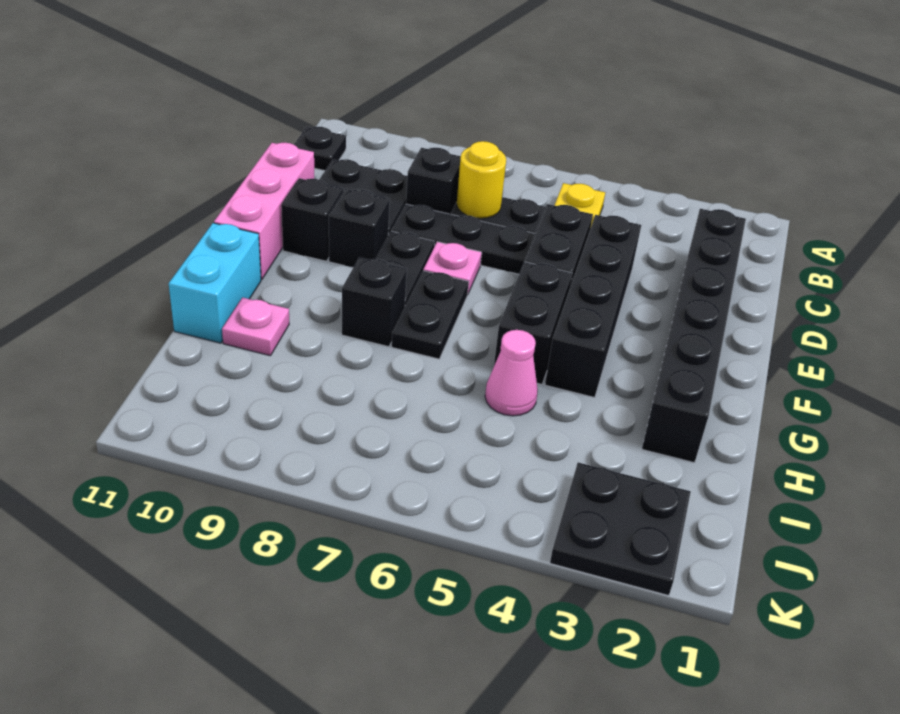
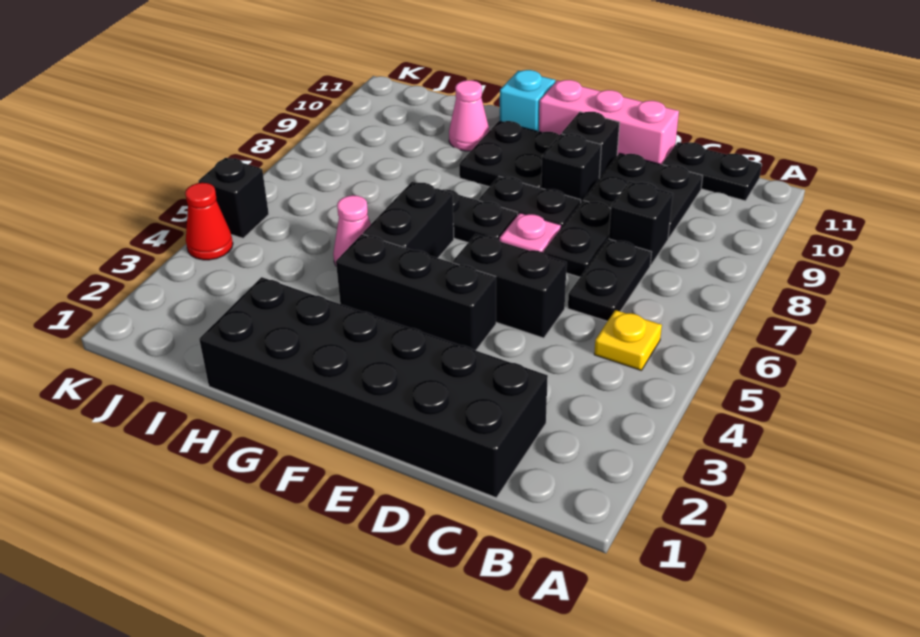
black 1x1 plate [294,127,346,171] -> black 1x2 plate [662,142,762,201]
black 1x6 brick [642,209,746,463] -> black 2x6 brick [199,277,548,498]
yellow 1x1 round brick [457,141,506,218] -> none
black 1x4 brick [545,215,641,398] -> black 1x3 brick [336,234,496,350]
black 1x3 plate [391,204,535,274] -> black 1x2 plate [544,200,611,277]
black 1x2 brick [494,262,572,384] -> black 1x2 brick turned to [363,182,454,258]
black 1x1 brick [342,257,407,347] -> black 1x1 brick moved to [198,158,269,238]
cyan 1x2 brick [169,223,261,343] -> cyan 1x1 brick [500,70,556,132]
pink 1x1 plate [222,297,289,356] -> pink 1x1 cone [449,80,490,151]
black 2x2 plate [550,462,691,596] -> black 2x2 plate moved to [459,121,559,188]
none -> red 1x1 cone [185,183,233,260]

